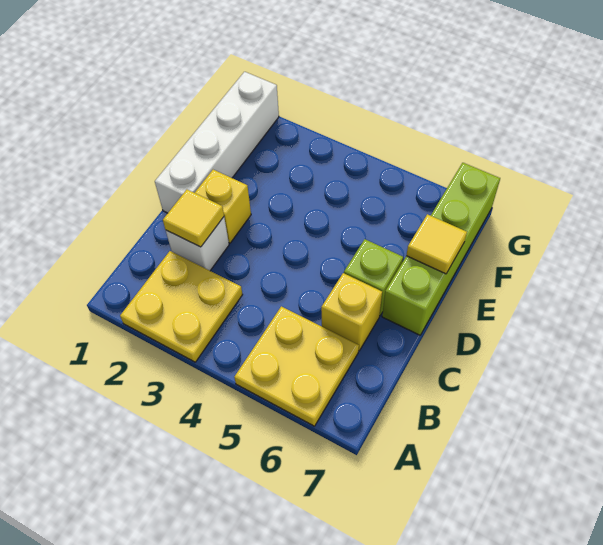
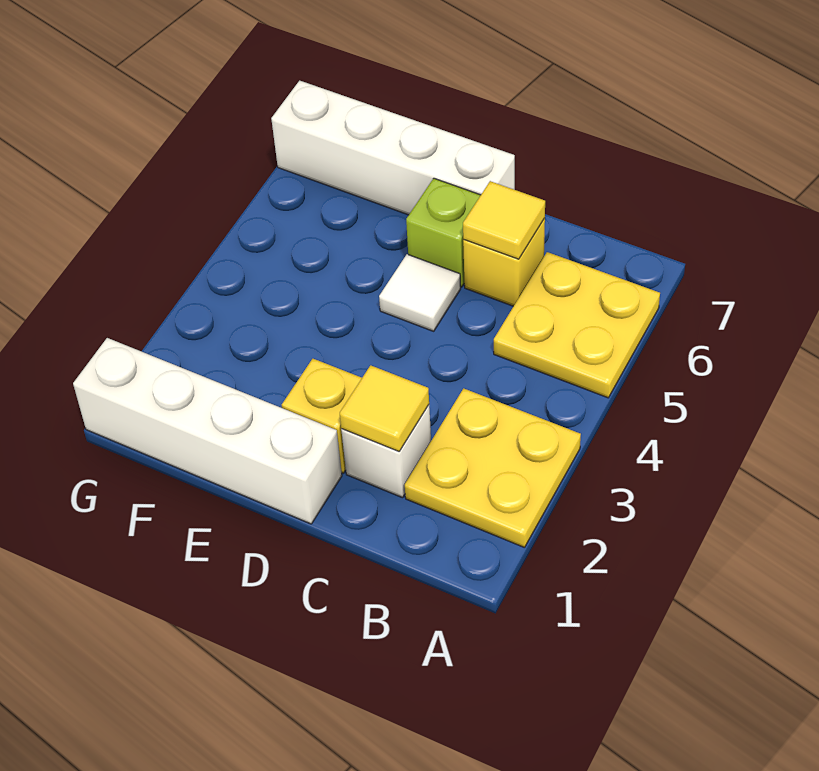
none -> white 1x1 tile [379,254,461,331]
lime 1x4 brick [382,163,500,335] -> white 1x4 brick [271,81,515,215]
yellow 1x1 tile [406,214,467,274] -> yellow 1x1 tile moved to [463,181,545,259]

